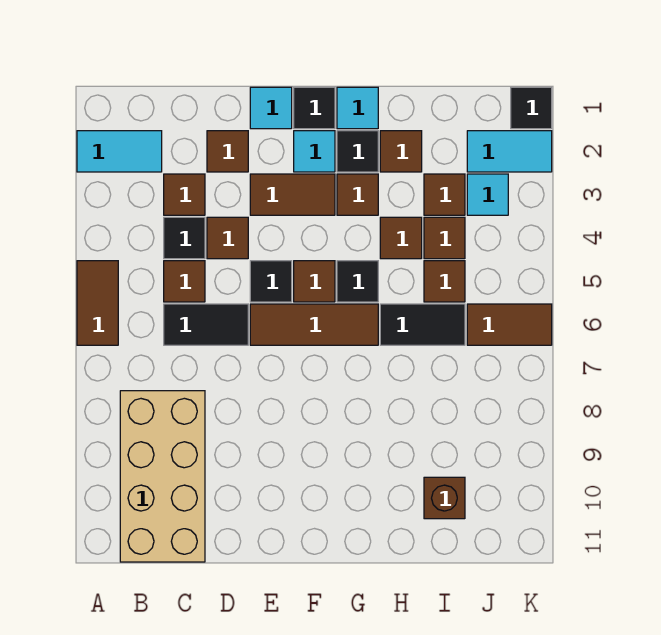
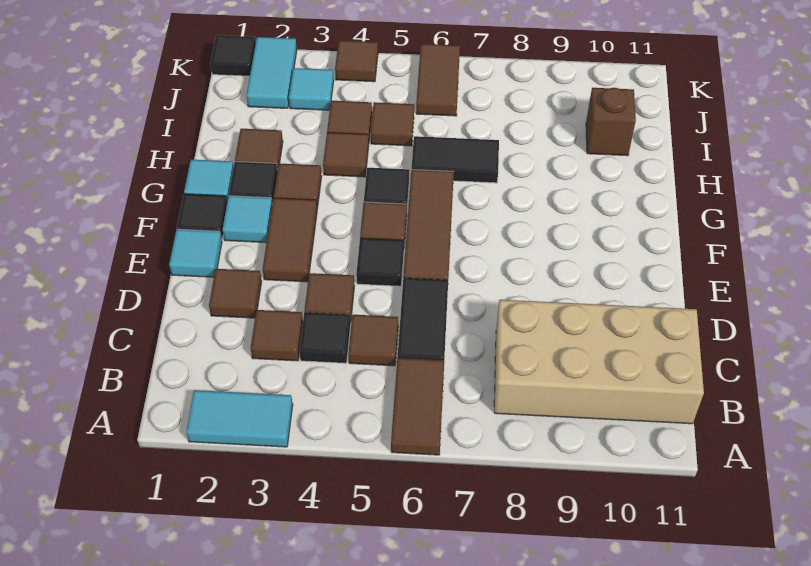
cyan 1x2 tile [77,131,162,172] -> cyan 1x2 tile turned to [186,390,293,447]
brown 1x2 tile [77,261,118,345] -> brown 1x2 tile turned to [391,358,444,455]
black 1x2 tile [380,304,465,345] -> black 1x2 tile turned to [412,136,499,183]
brown 1x1 tile [424,174,465,215] -> brown 1x1 tile moved to [335,40,378,82]

